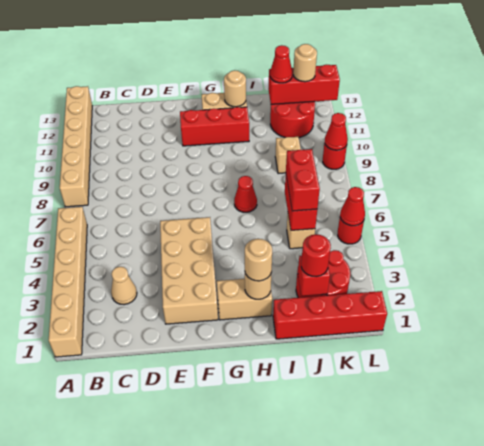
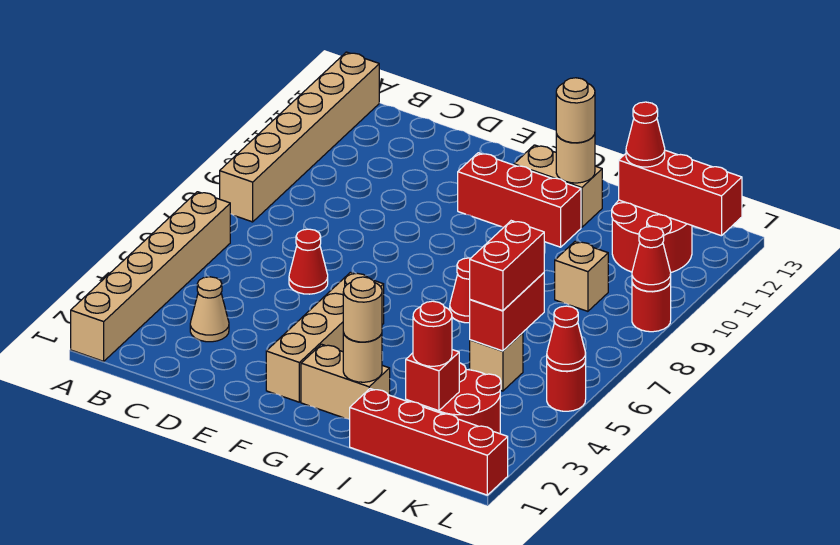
none -> red 1x1 cone [289,229,328,294]
tan 2x4 brick [160,217,218,324] -> tan 1x4 brick [266,272,384,402]
tan 1x1 round brick [293,44,317,82] -> tan 1x1 round brick moved to [556,78,595,143]

